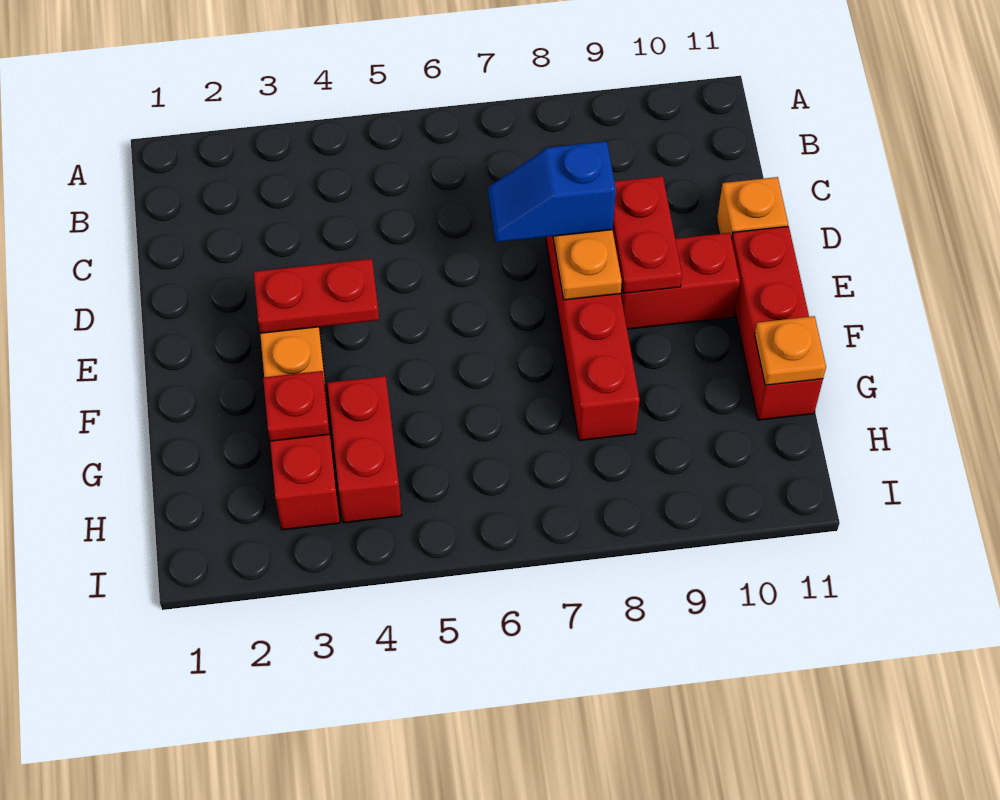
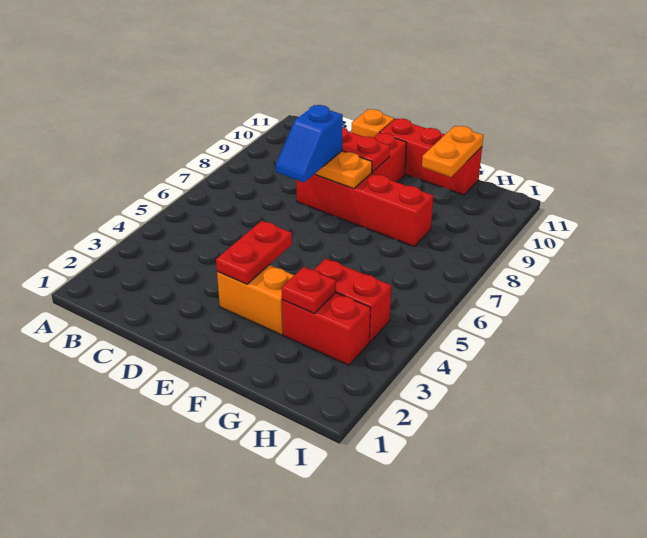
orange 1x1 plate [755,316,826,385] -> orange 1x2 plate [422,126,484,177]

